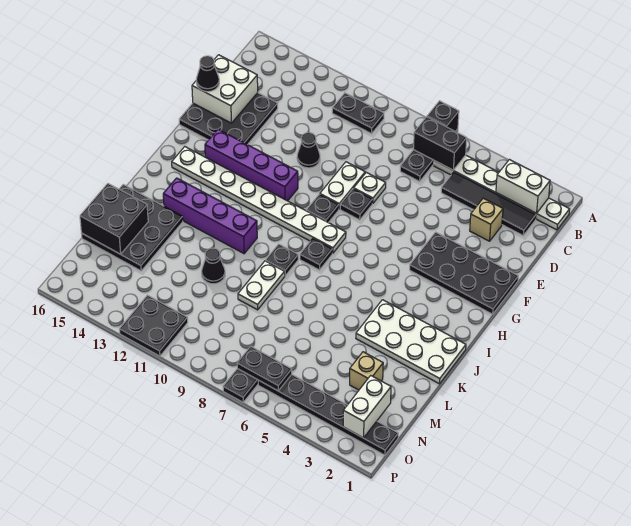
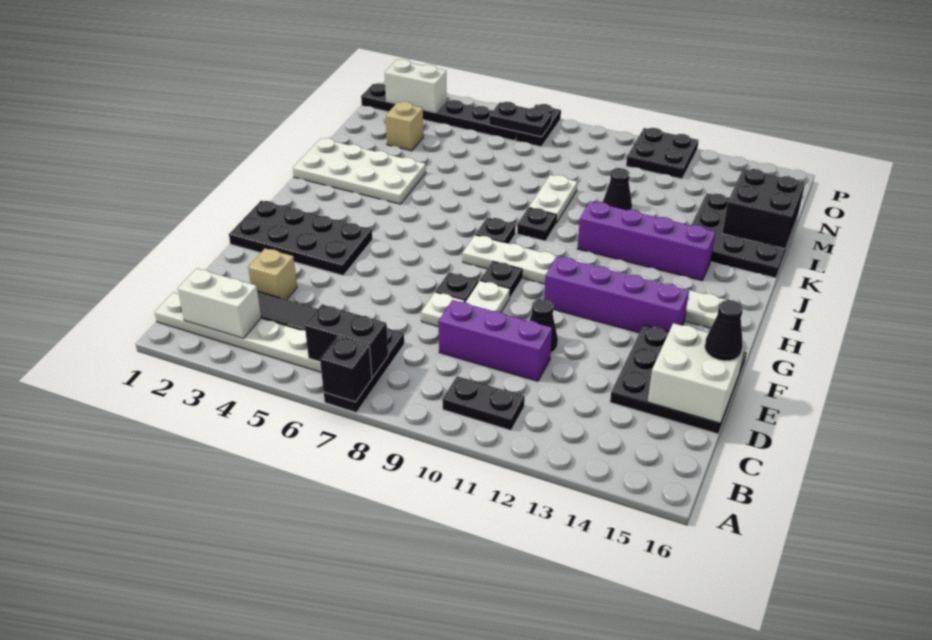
none -> purple 1x3 brick [438,300,552,381]
white 1x2 brick [343,376,391,438] -> white 1x2 brick turned to [385,59,447,113]

